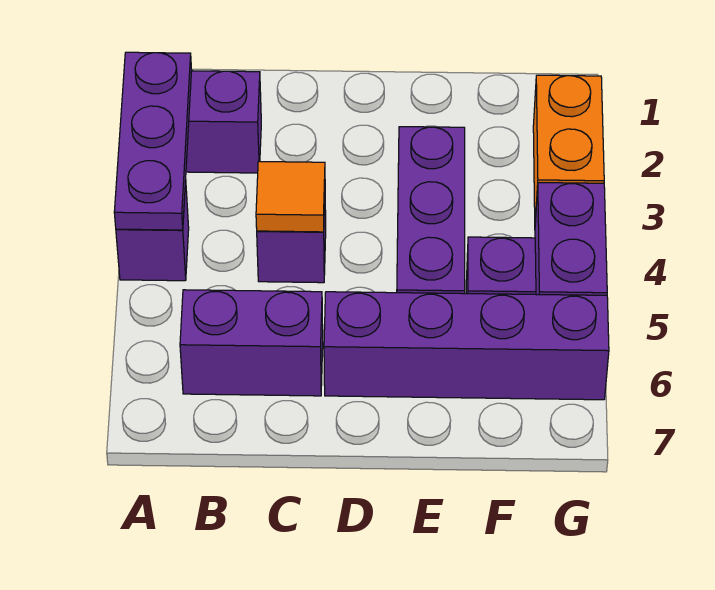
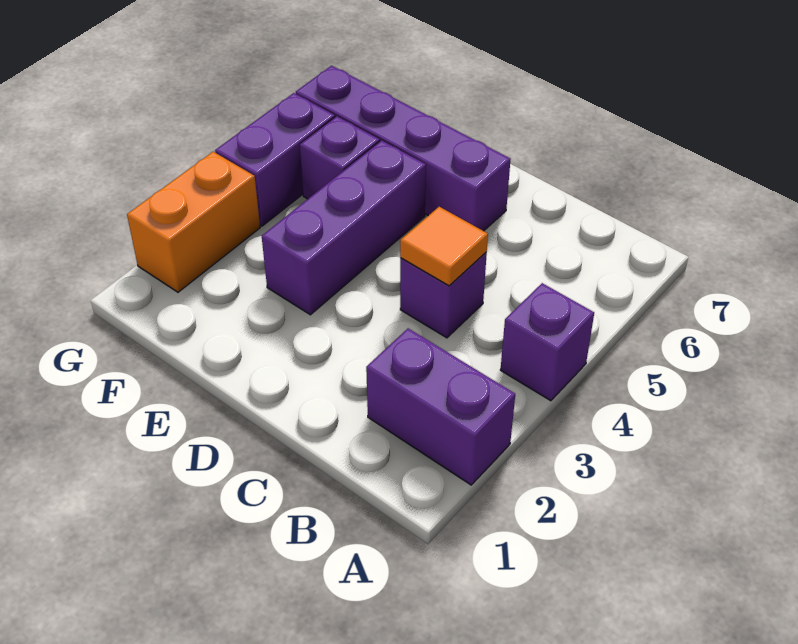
purple 1x3 plate [114,52,192,230] -> none
purple 1x2 brick [180,290,323,396] -> none

